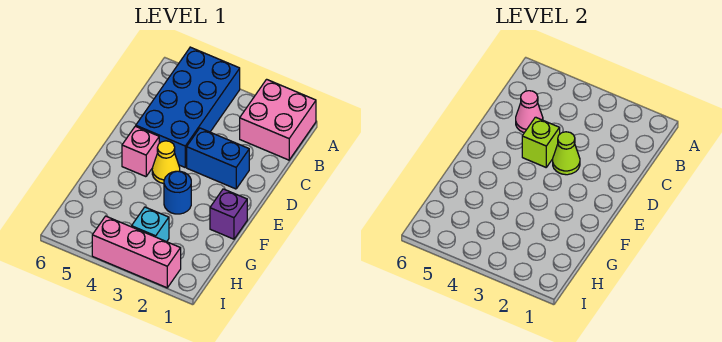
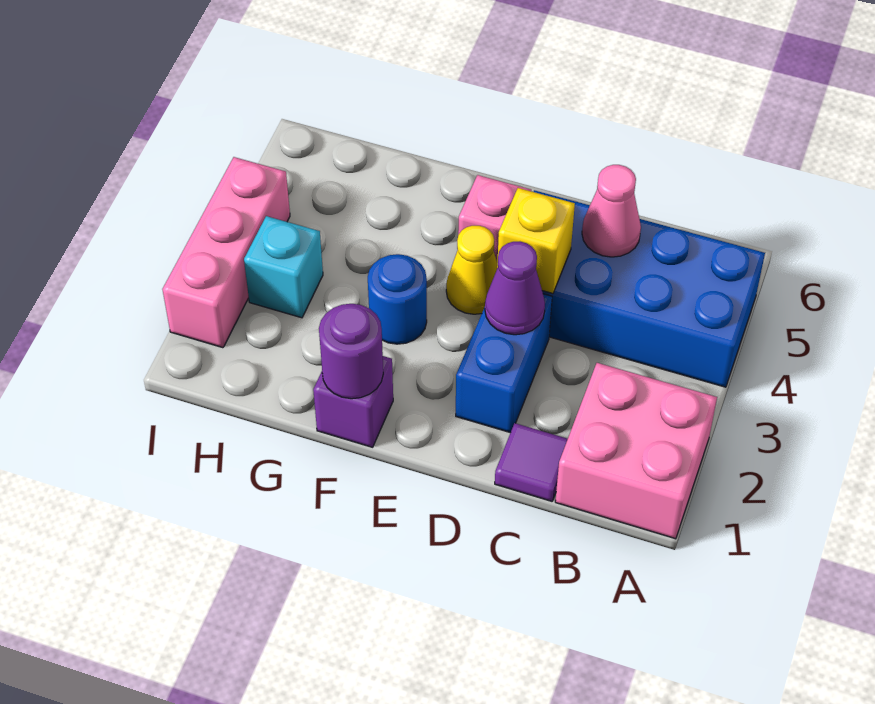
none -> purple 1x1 tile [495,423,568,501]
lime 1x1 cone [553,132,580,175] -> purple 1x1 cone [485,242,545,335]
lime 1x1 brick [522,117,560,167] -> yellow 1x1 brick [497,188,575,293]
none -> purple 1x1 round brick [319,304,383,399]

